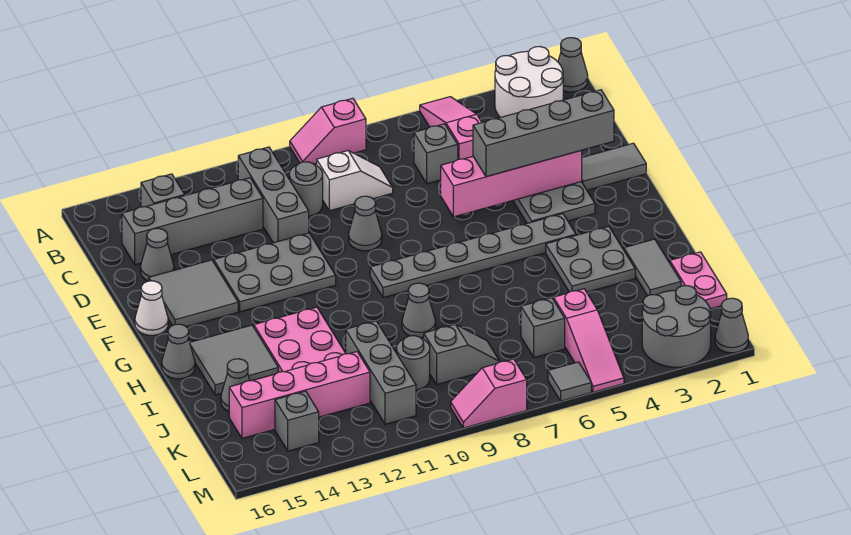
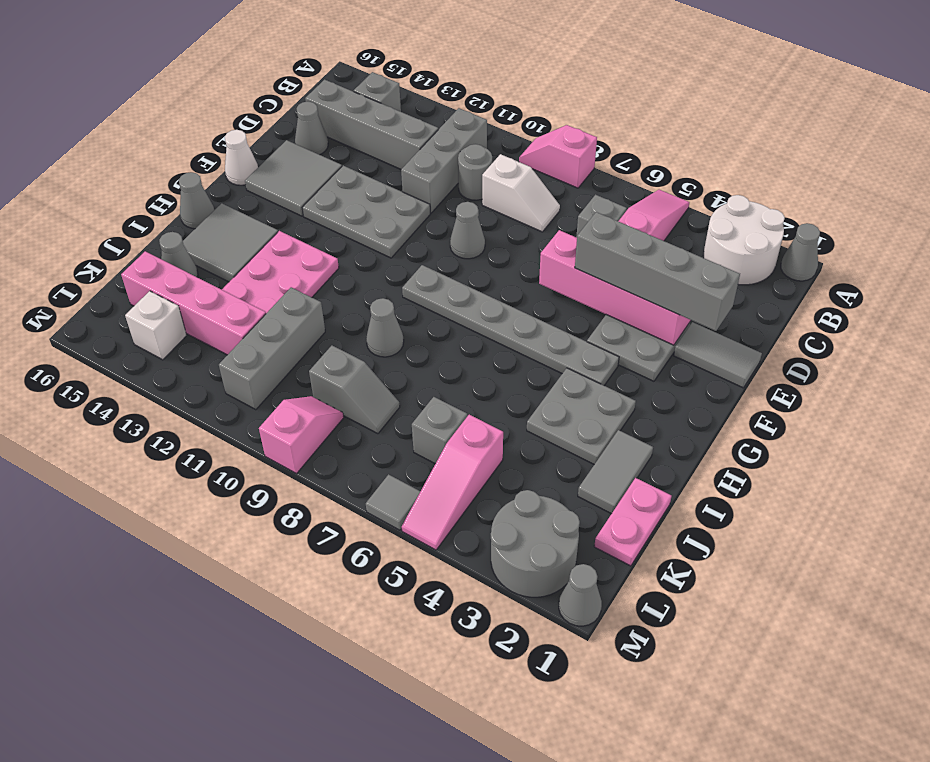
grey 1x1 round brick [396,336,430,390] -> none
grey 1x1 brick [275,391,319,451] -> white 1x1 brick [125,291,187,360]
pink 1x2 slope [451,359,527,428] -> pink 1x2 slope turned to [259,396,344,474]

